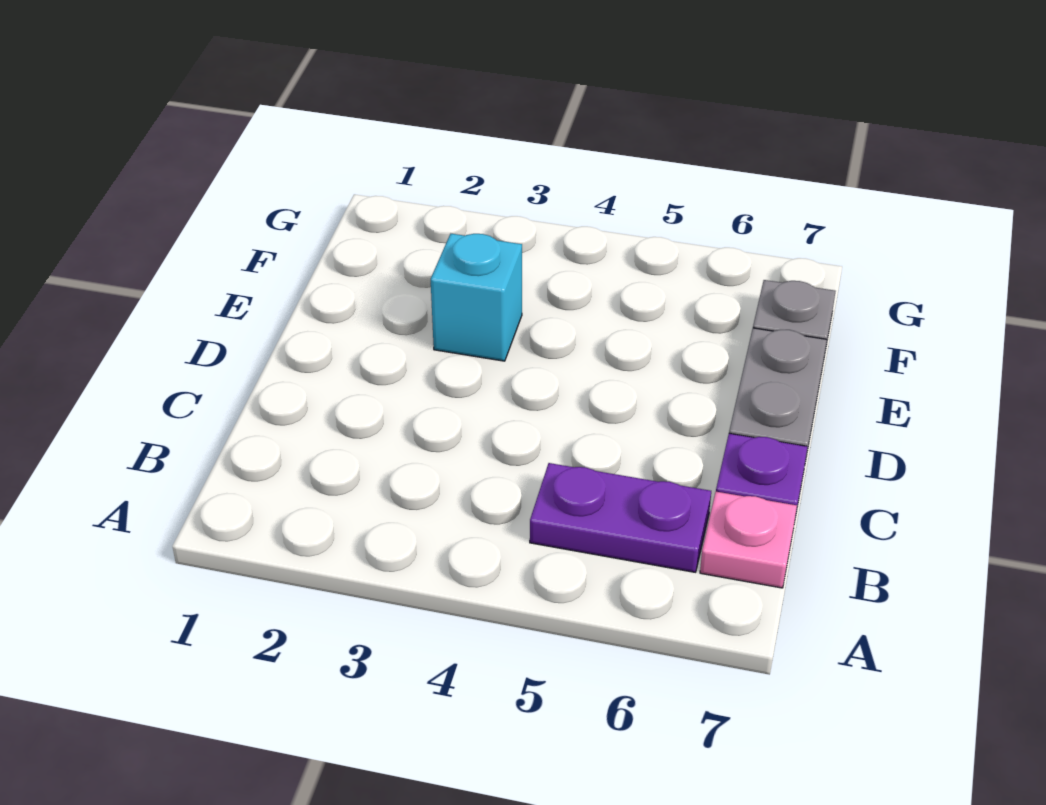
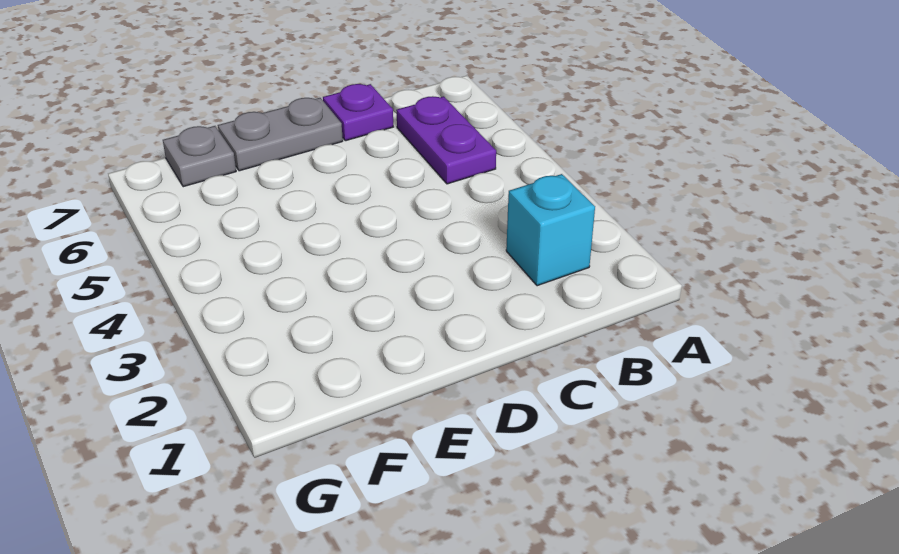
pink 1x1 plate [700,492,797,588] -> none
cyan 1x1 brick [431,234,522,361] -> cyan 1x1 brick moved to [506,174,595,286]

